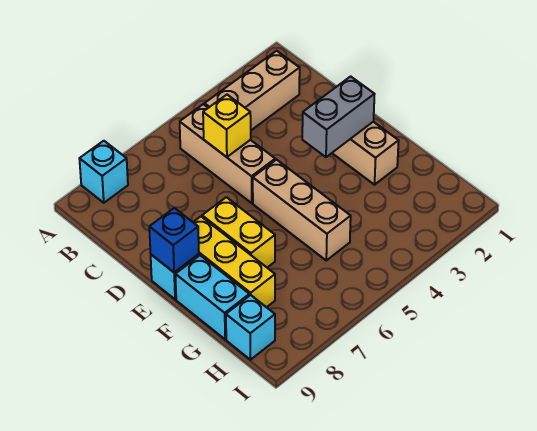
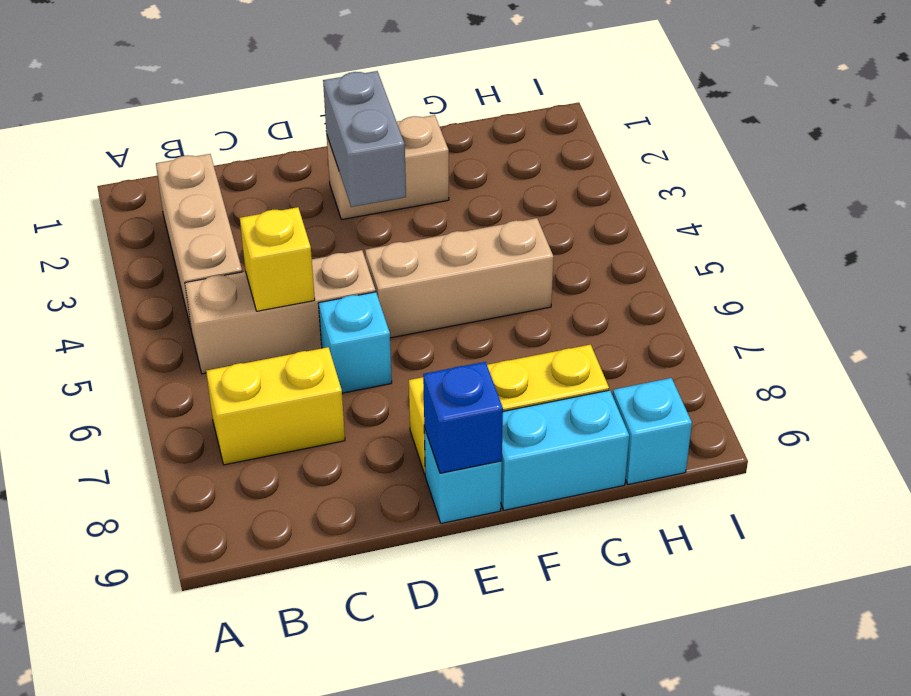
cyan 1x1 brick [79,141,128,203] -> cyan 1x1 brick moved to [318,292,392,393]
yellow 1x2 brick [202,197,275,267] -> yellow 1x2 brick moved to [206,347,345,465]

